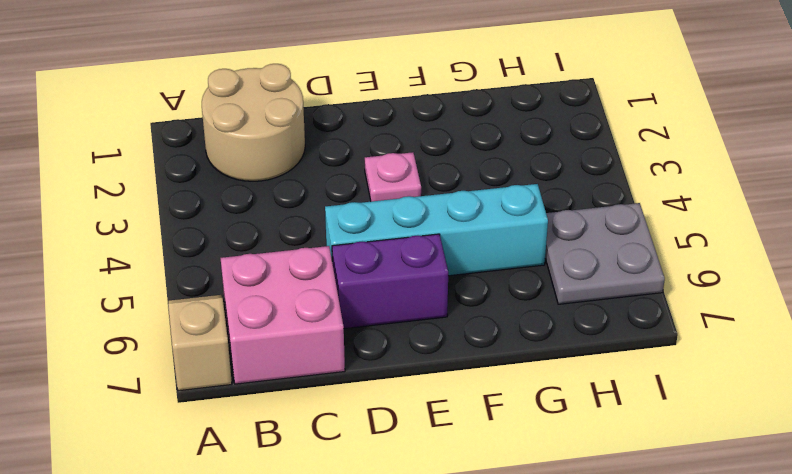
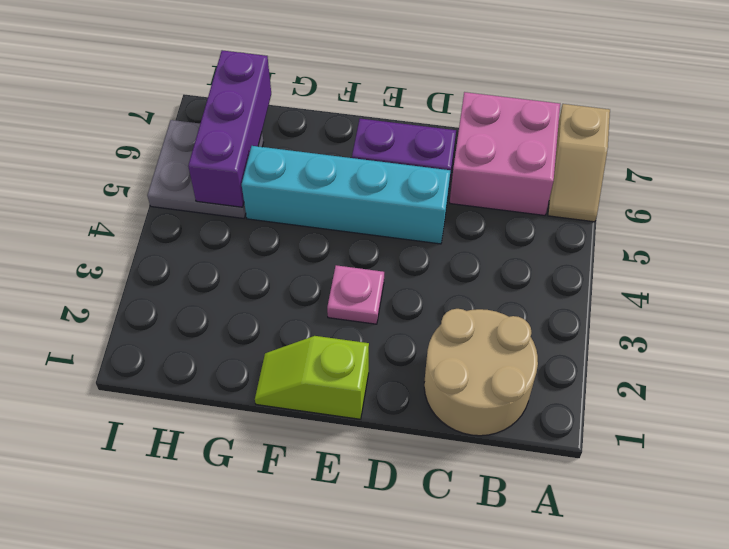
none -> lime 1x2 slope [255,336,369,419]
none -> purple 1x3 brick [188,50,271,207]

